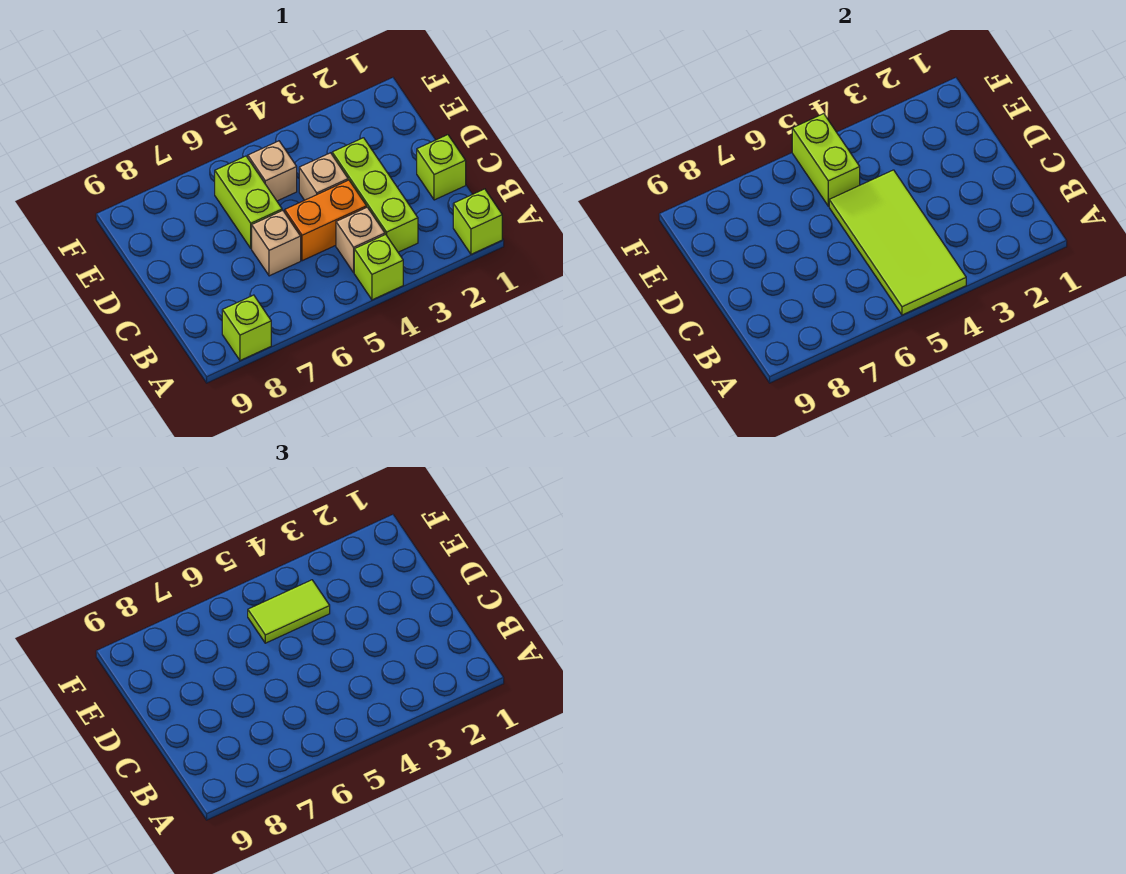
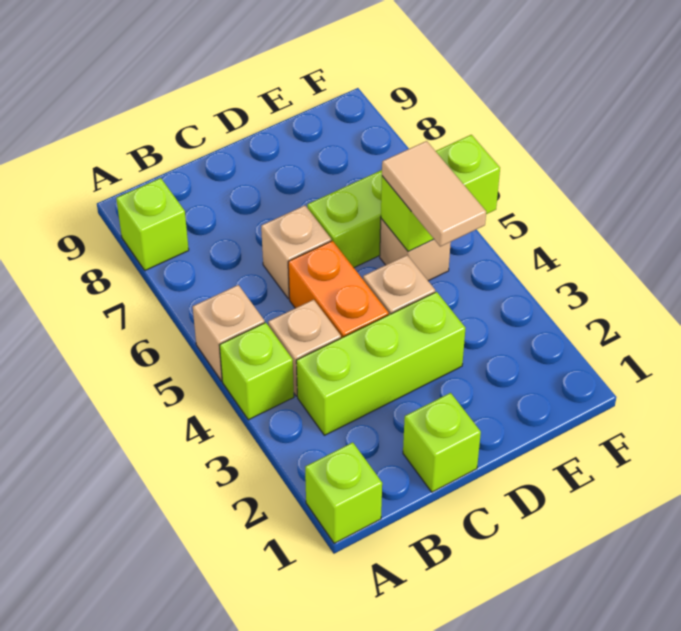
lime 2x4 tile [829,170,966,315] -> none
none -> tan 1x1 brick [193,285,265,381]
lime 1x2 tile [248,580,330,643] -> tan 1x2 tile [382,141,486,247]

